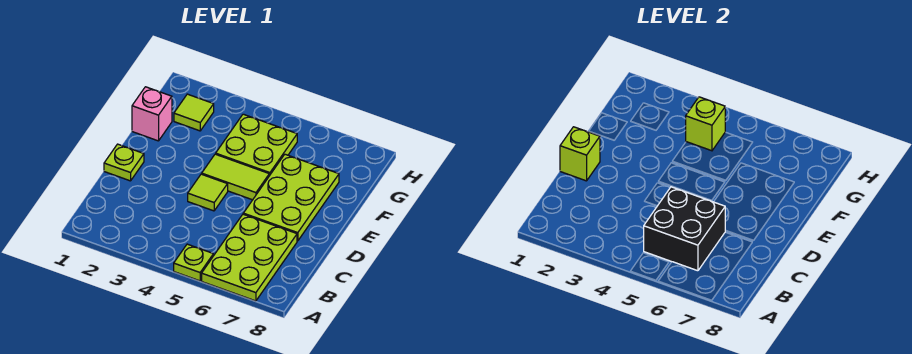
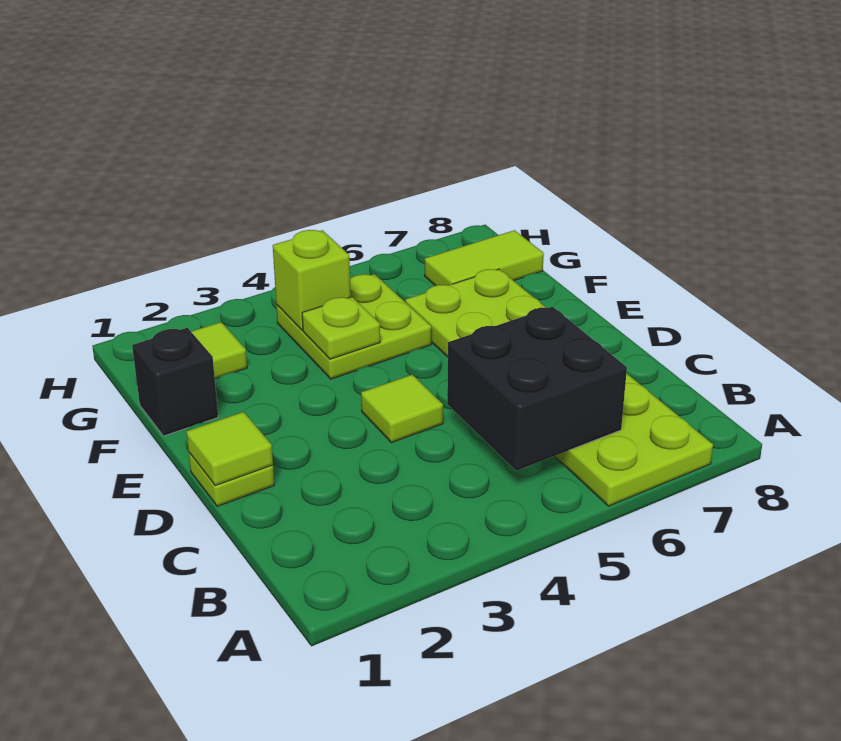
lime 1x1 plate [174,244,213,281] -> lime 1x1 plate moved to [302,297,380,359]
lime 1x1 brick [560,127,600,181] -> lime 1x1 tile [186,412,273,486]
lime 1x2 tile [202,154,269,200] -> lime 1x2 tile moved to [425,230,544,286]
pink 1x1 brick [132,87,172,141] -> black 1x1 brick [132,328,218,436]

